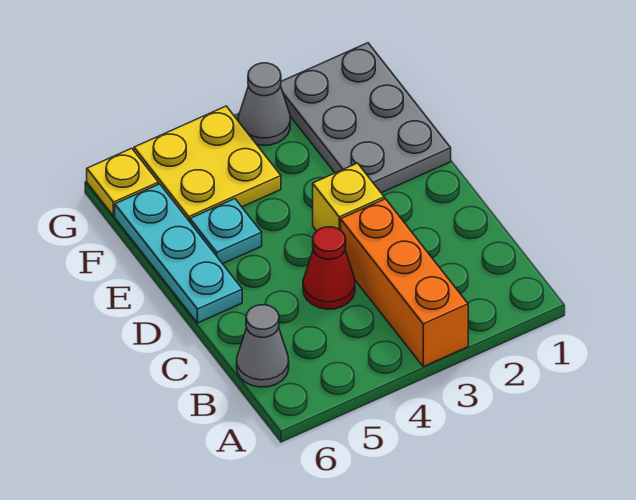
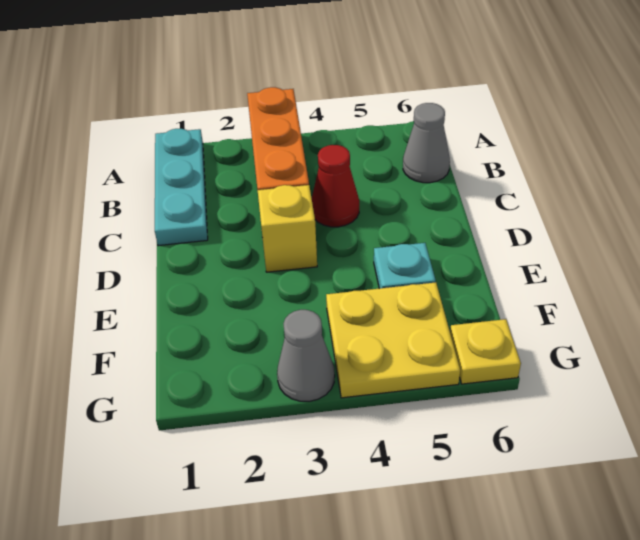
cyan 1x3 plate [115,184,242,323] -> cyan 1x3 plate moved to [155,129,208,246]
grey 2x3 plate [280,43,451,193] -> none

